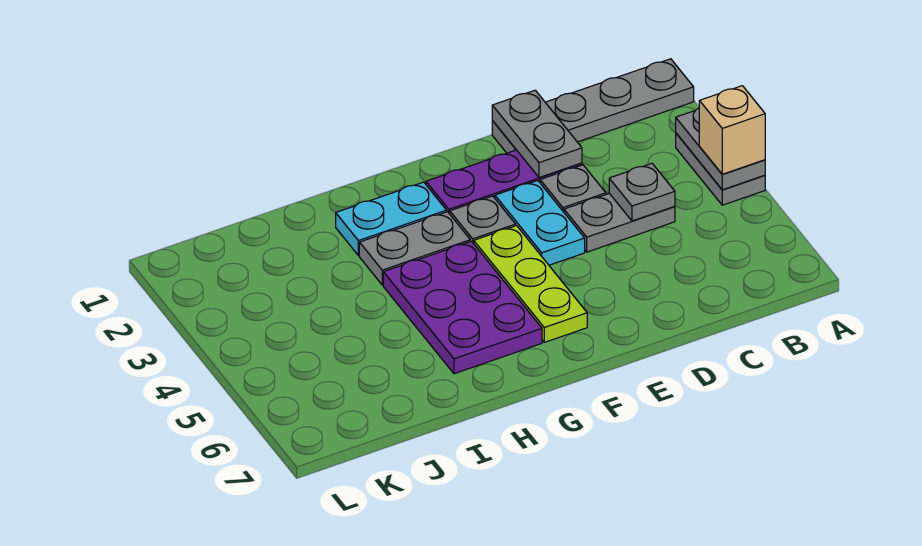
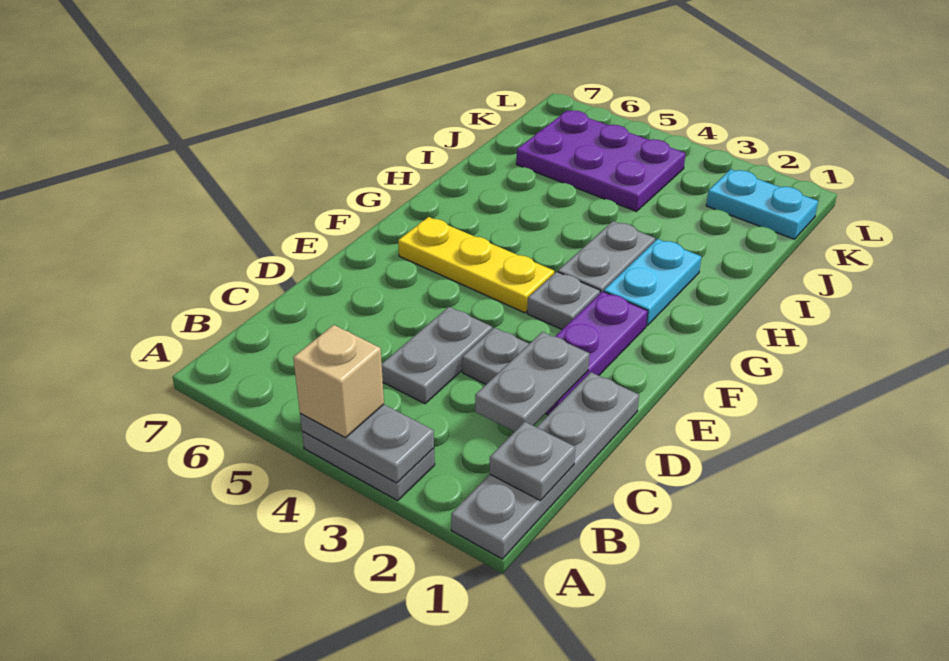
grey 1x1 plate [609,163,675,221] -> grey 1x1 plate moved to [490,422,575,501]
grey 1x2 plate [492,90,582,178] -> grey 1x2 plate turned to [475,332,590,432]
cyan 1x2 plate [495,181,585,265] -> cyan 1x2 plate moved to [706,169,818,239]
lime 1x3 plate [474,226,587,342] -> yellow 1x3 plate [398,217,554,313]
purple 2x3 plate [383,241,542,374] -> purple 2x3 plate moved to [516,110,686,211]

